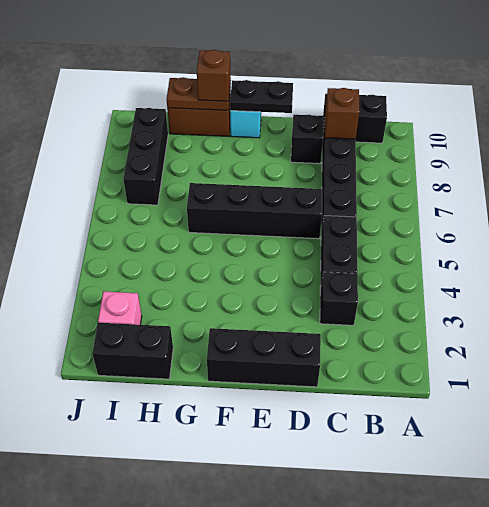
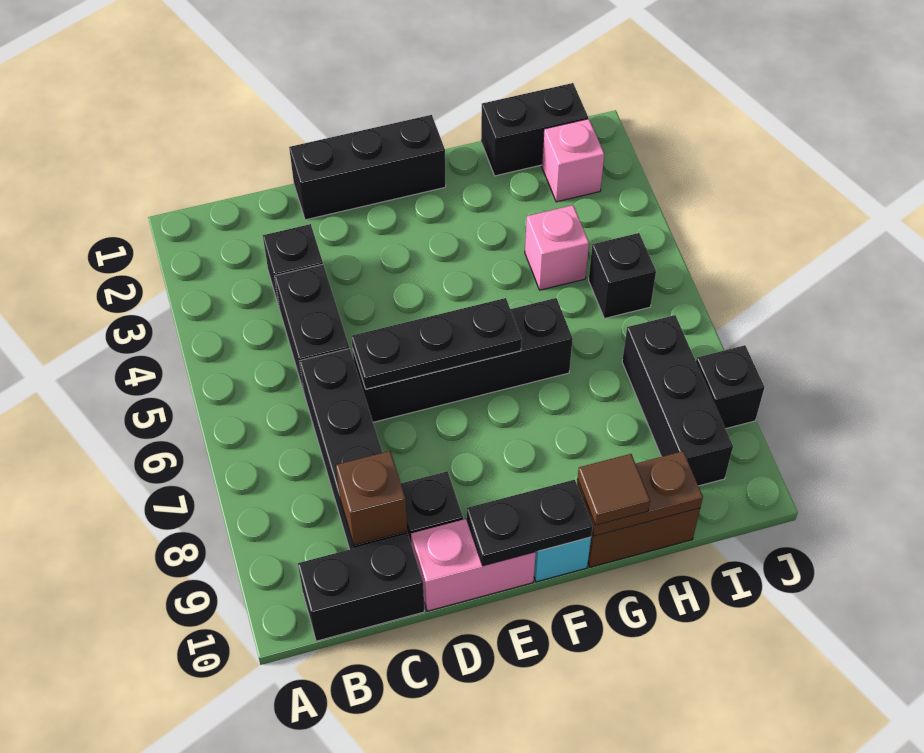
none -> black 1x3 plate [351,298,522,389]
none -> pink 1x2 brick [411,519,536,611]
brown 1x1 brick [197,50,231,101] -> brown 1x1 tile [578,454,650,525]
none -> pink 1x1 brick [525,205,589,290]
none -> black 1x1 brick [589,233,656,319]
none -> black 1x1 brick [696,345,765,429]

